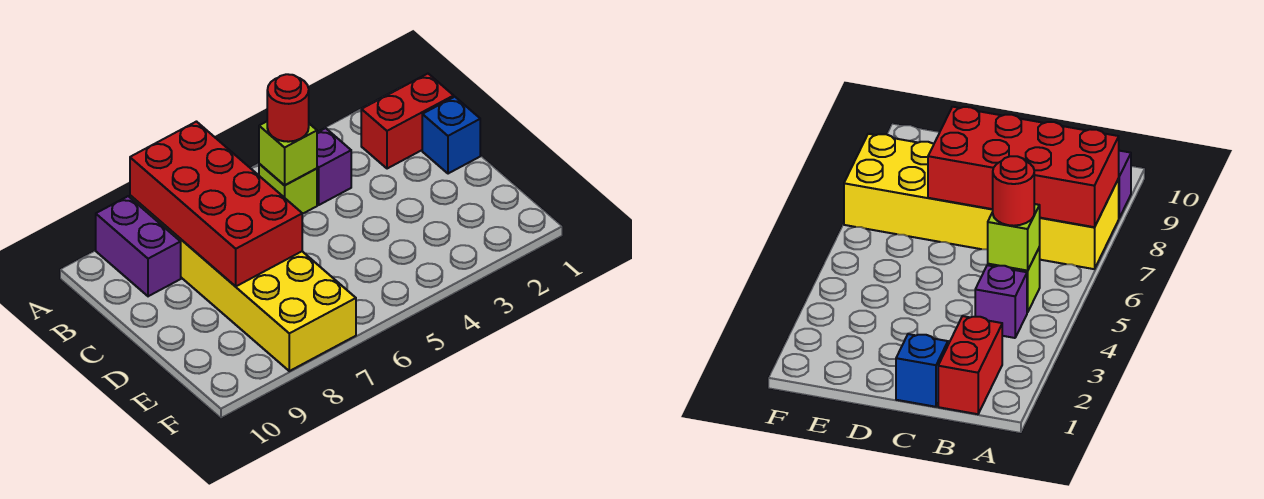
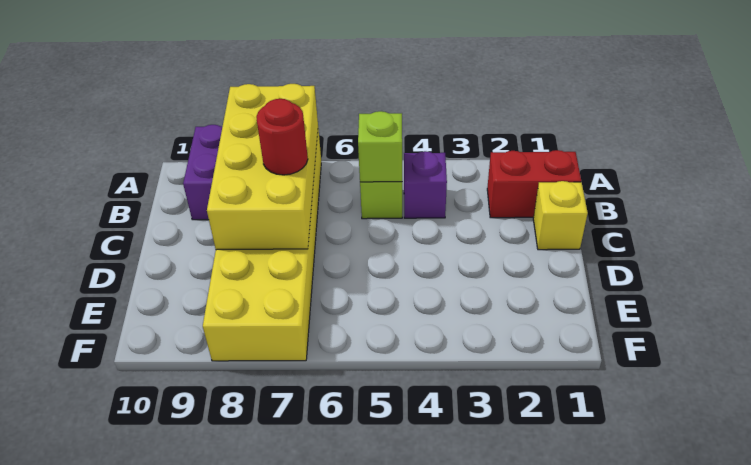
red 2x4 brick [130,122,302,286] -> yellow 2x4 brick [207,84,318,250]
red 1x1 round brick [267,74,309,142] -> red 1x1 round brick moved to [256,99,308,175]
blue 1x1 brick [422,97,480,174] -> yellow 1x1 brick [533,181,588,250]

